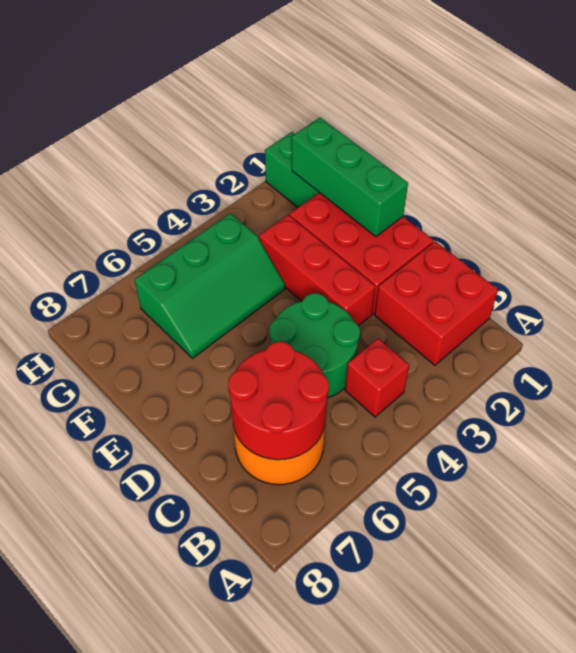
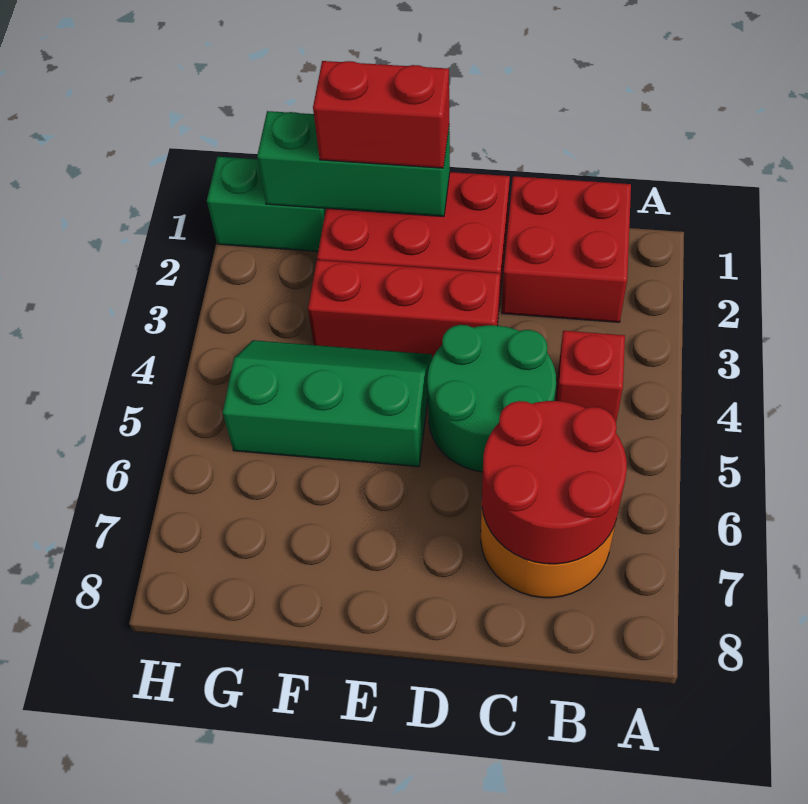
none -> red 1x2 brick [313,61,449,168]
green 2x3 slope [134,213,285,358] -> green 2x3 slope turned to [223,340,432,467]

